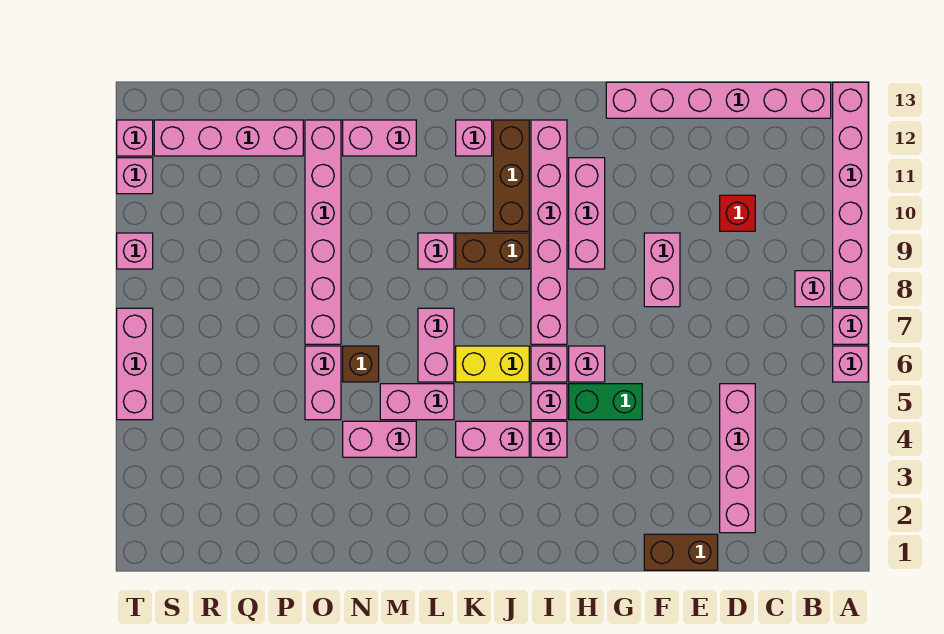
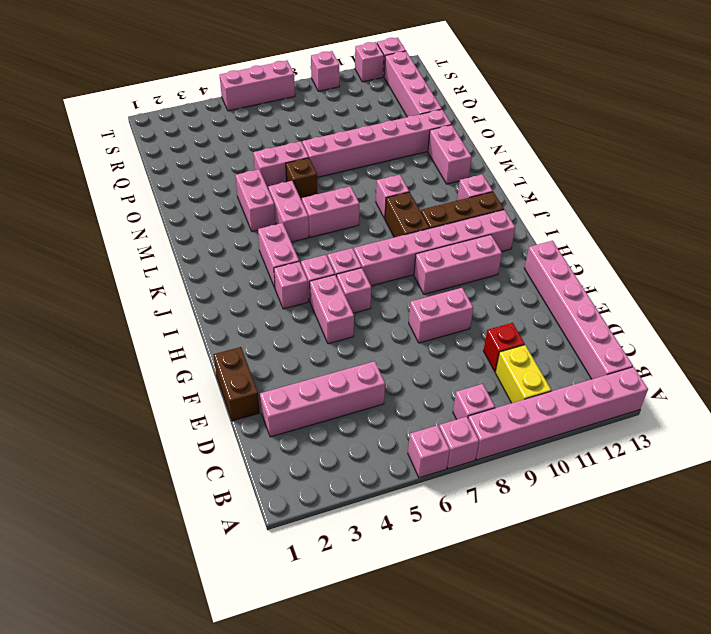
green 1x2 brick [569,384,642,420] -> pink 1x2 brick [310,275,354,344]
yellow 1x2 brick [456,346,529,382] -> yellow 1x2 brick moved to [495,345,551,403]

